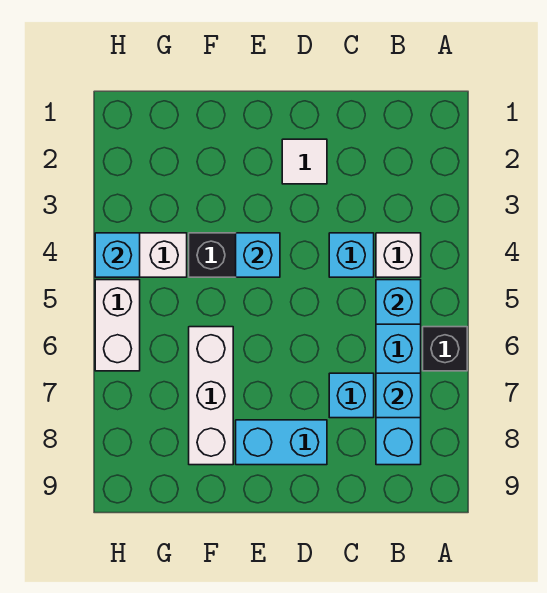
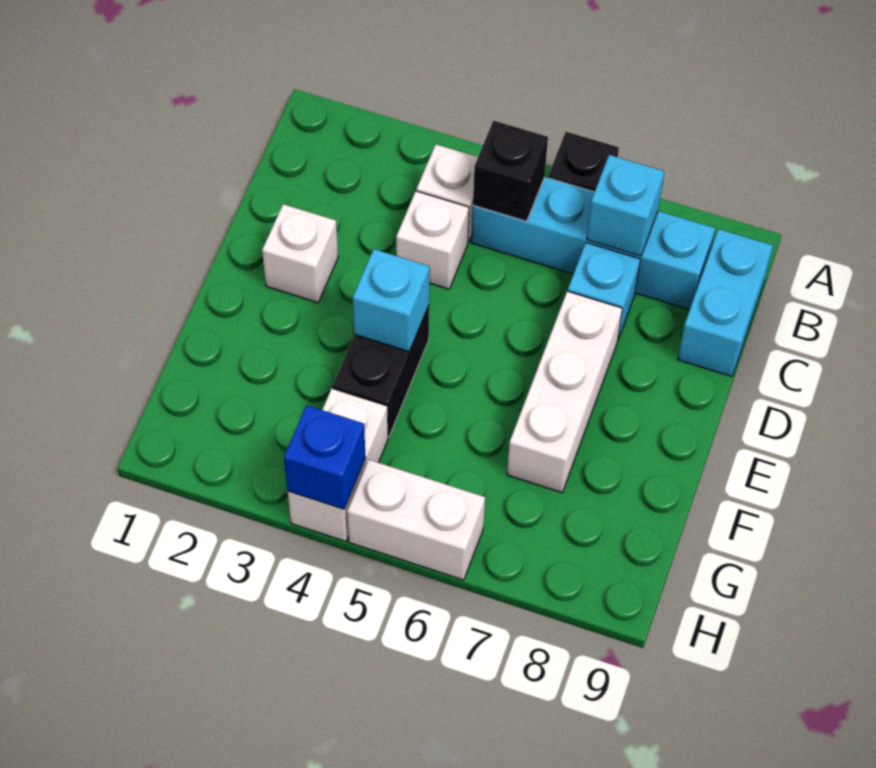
cyan 1x1 brick [376,280,421,324] -> black 1x1 brick [473,121,548,221]
cyan 1x1 brick [329,233,374,277] -> white 1x1 brick [396,191,469,289]
white 1x1 tile [282,139,327,184] -> white 1x1 brick [262,204,338,303]
cyan 1x2 brick [236,420,327,465] -> cyan 1x2 brick moved to [678,229,773,376]
white 1x3 brick [189,327,233,465] -> white 1x3 brick turned to [507,291,622,493]
cyan 1x1 brick [95,233,140,277] -> blue 1x1 brick [284,405,366,509]

